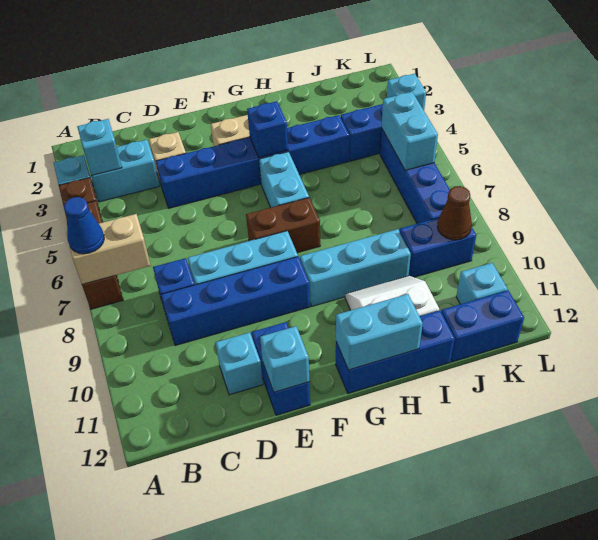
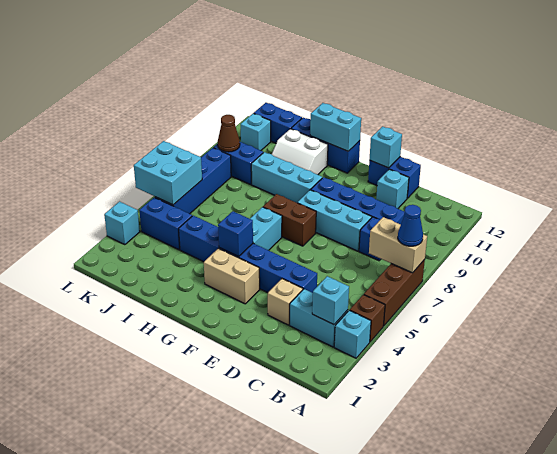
blue 1x2 brick [252,322,310,415] -> blue 1x2 brick turned to [368,157,421,198]
cyan 1x2 brick [382,92,438,170] -> cyan 2x2 brick [134,141,202,205]

